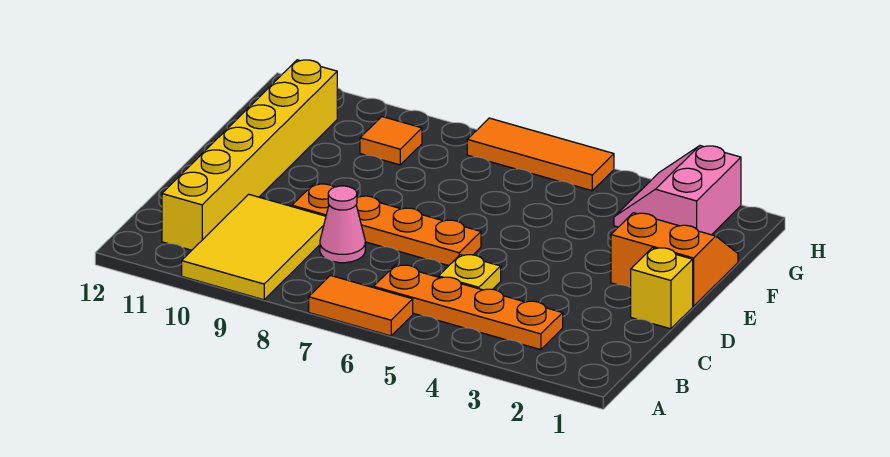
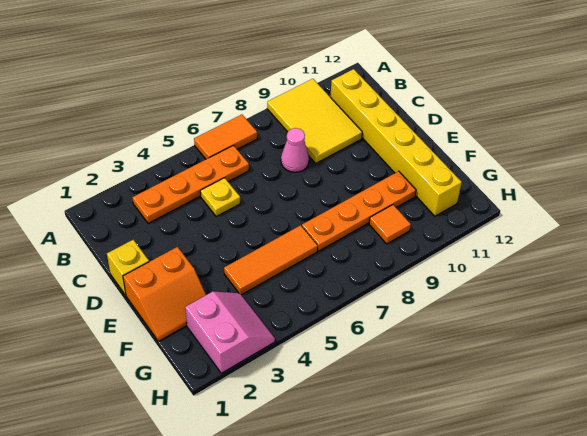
orange 1x4 plate [292,184,481,266] -> orange 1x4 plate moved to [302,171,416,251]
orange 1x3 tile [467,118,614,191] -> orange 1x3 tile moved to [224,225,318,295]

